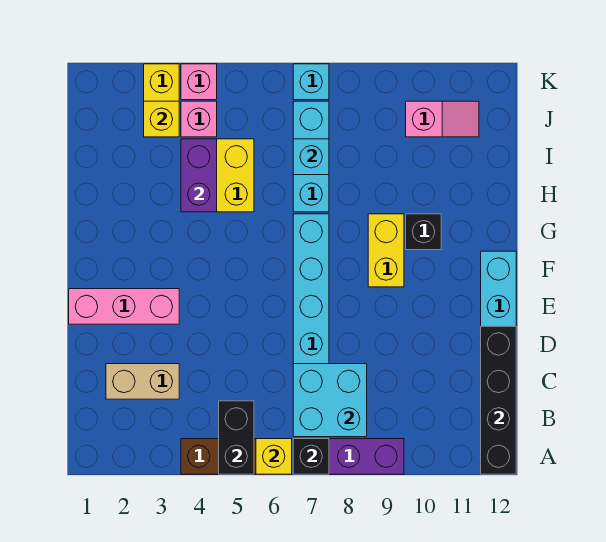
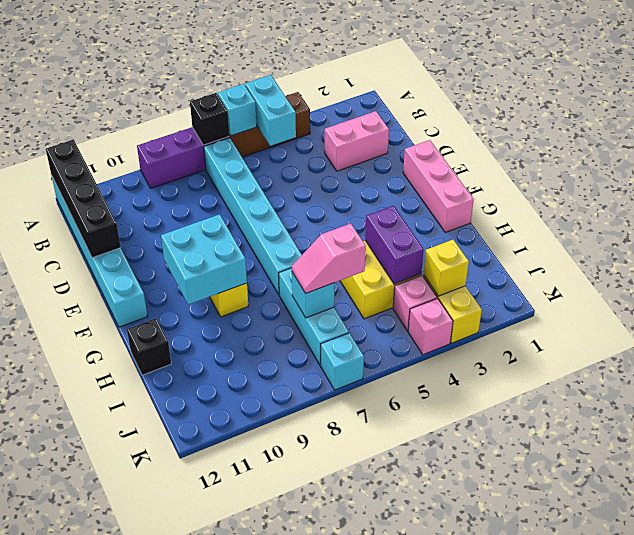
black 1x2 brick [219,401,254,474] -> cyan 1x2 brick [245,75,296,146]
yellow 1x1 brick [256,439,292,474] -> cyan 1x1 brick [218,84,257,136]
cyan 2x2 brick [293,364,367,437] -> cyan 2x2 brick moved to [161,214,247,305]
tan 1x2 brick [106,364,179,399] -> pink 1x2 brick [325,111,389,171]
pink 1x3 brick [69,289,179,324] -> pink 1x3 brick turned to [403,140,474,232]
black 1x1 brick [406,214,441,250] -> black 1x1 brick moved to [127,318,171,375]
pink 1x2 slope [406,101,479,137] -> pink 1x2 slope moved to [292,224,366,294]

